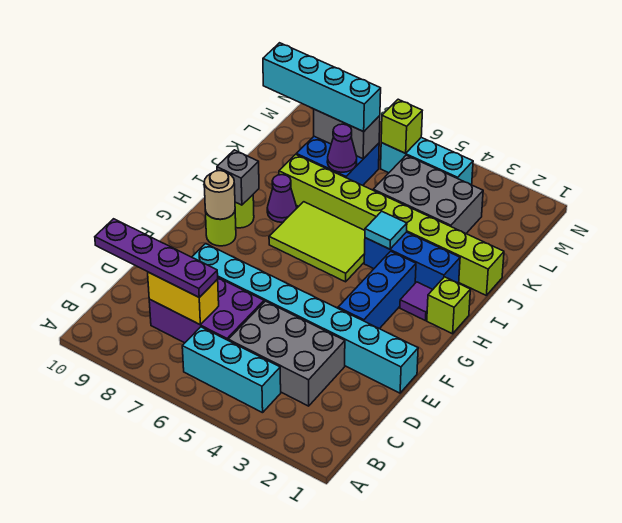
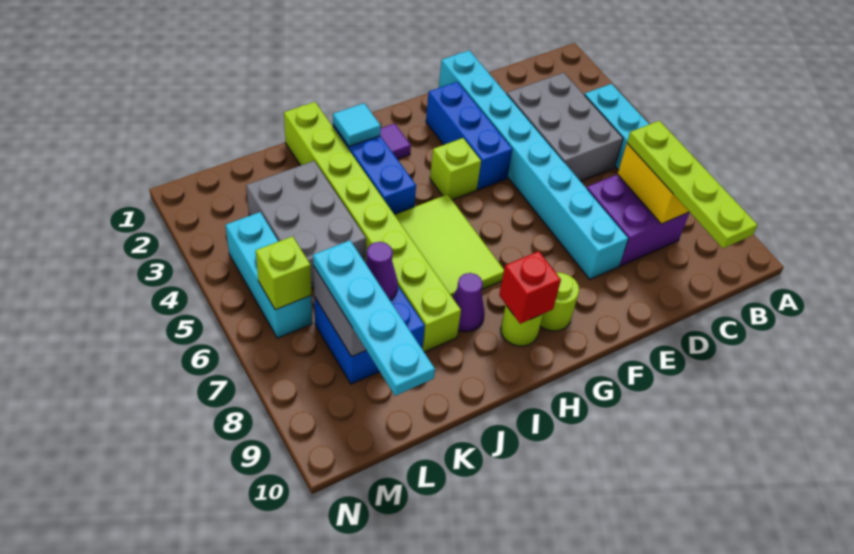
purple 2x3 brick [149,278,264,343] -> purple 2x2 brick [586,174,690,266]
purple 1x4 plate [95,219,218,297] -> lime 1x4 plate [627,121,758,248]
blue 1x3 brick [338,251,416,329] -> blue 1x3 brick turned to [426,82,513,190]
tan 1x1 round brick [204,171,235,219] -> none
lime 1x1 brick [427,277,471,334] -> lime 1x1 brick moved to [430,138,481,200]
grey 1x1 brick [217,150,259,205] -> red 1x1 brick [499,251,561,324]
cyan 1x1 tile [365,211,407,249] -> cyan 1x1 tile moved to [333,103,381,147]
cyan 1x4 brick [263,43,381,132] -> cyan 1x4 plate [313,240,435,396]

